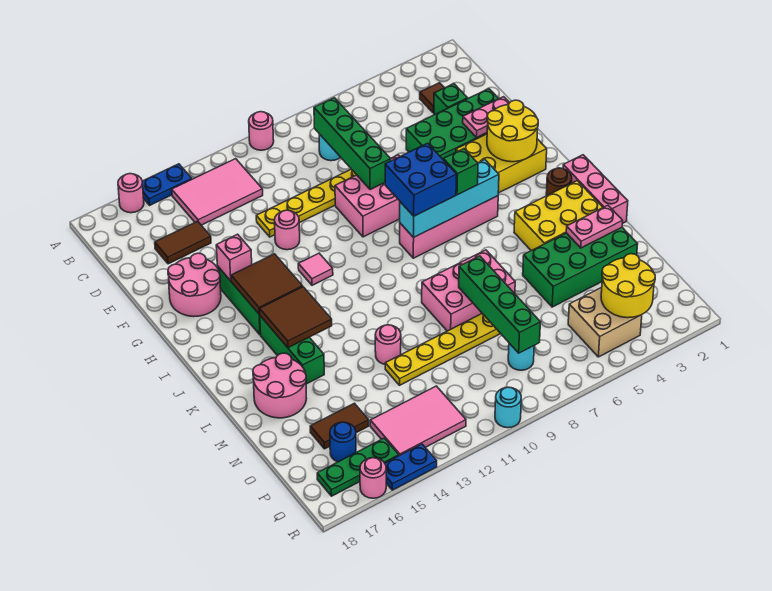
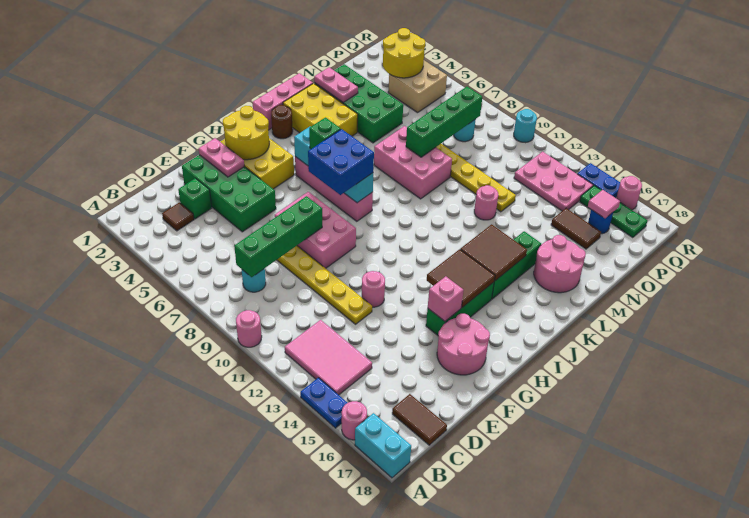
none -> cyan 1x2 brick [355,413,411,478]
brown 1x2 tile [155,221,211,264] -> brown 1x2 tile moved to [392,394,447,445]
pink 1x1 tile [298,253,333,285] -> pink 1x1 tile moved to [588,190,620,218]
pink 2x3 tile [370,386,466,456] -> pink 2x3 plate [514,152,593,211]

